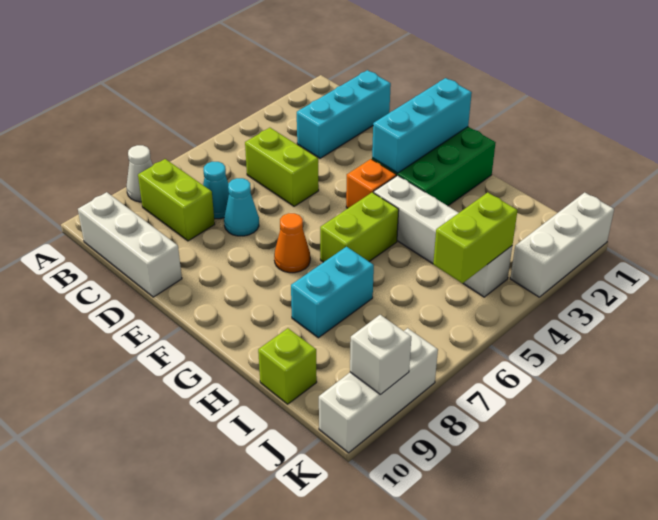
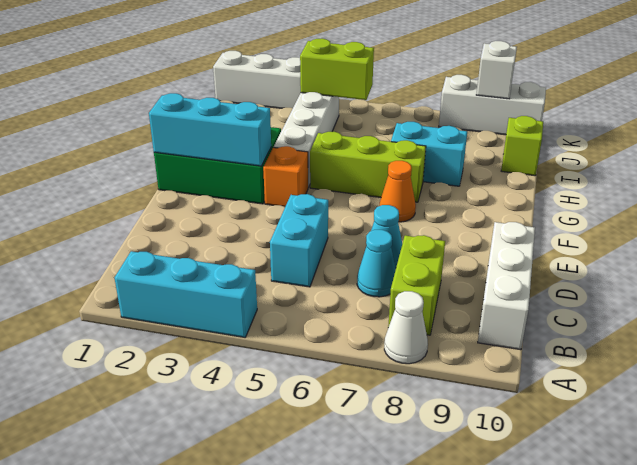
cyan 1x3 brick [297,70,391,158] -> cyan 1x3 brick moved to [115,251,257,337]
lime 1x2 brick [245,128,319,206] -> cyan 1x2 brick [270,194,328,287]
lime 1x2 brick [320,192,399,262] -> lime 1x3 brick [310,132,426,202]

